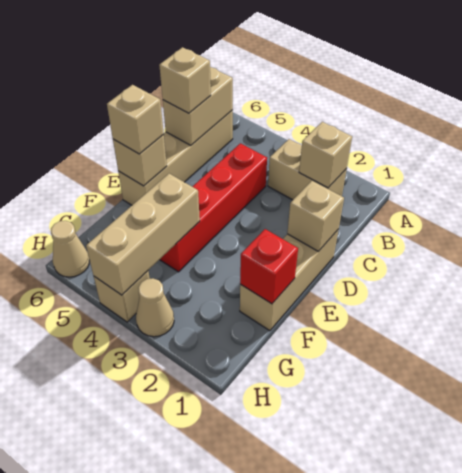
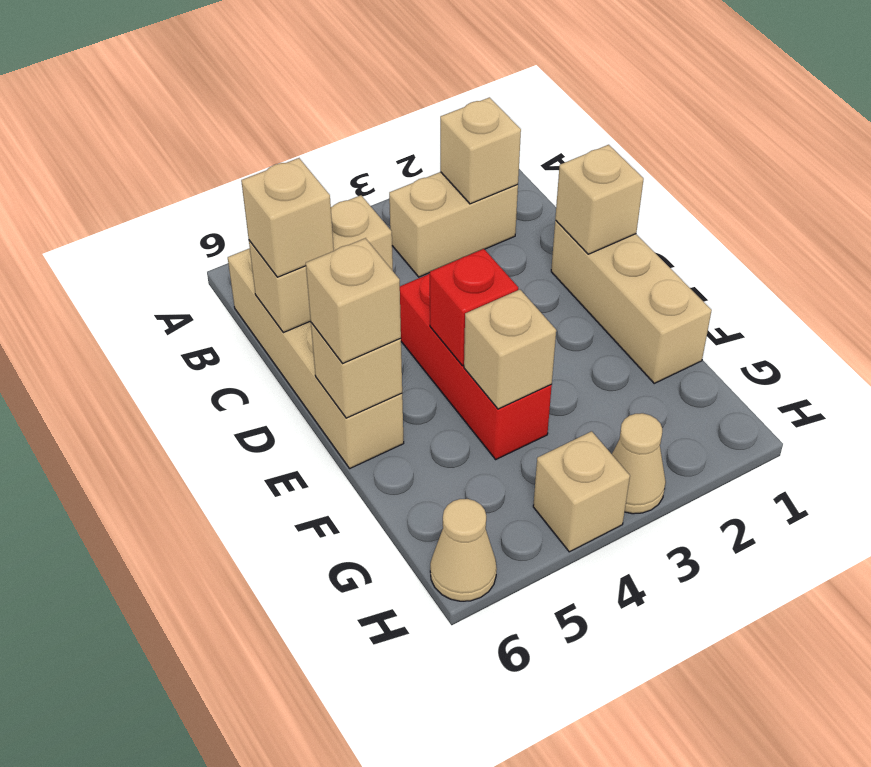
tan 1x2 brick [163,67,233,145] -> tan 1x2 brick turned to [249,195,393,333]
red 1x4 brick [160,143,267,272] -> red 1x3 brick [400,273,552,459]
red 1x1 brick [240,229,298,304] -> red 1x1 brick moved to [430,249,518,366]
tan 1x3 brick [86,174,200,295] -> tan 1x1 brick [464,290,556,409]

